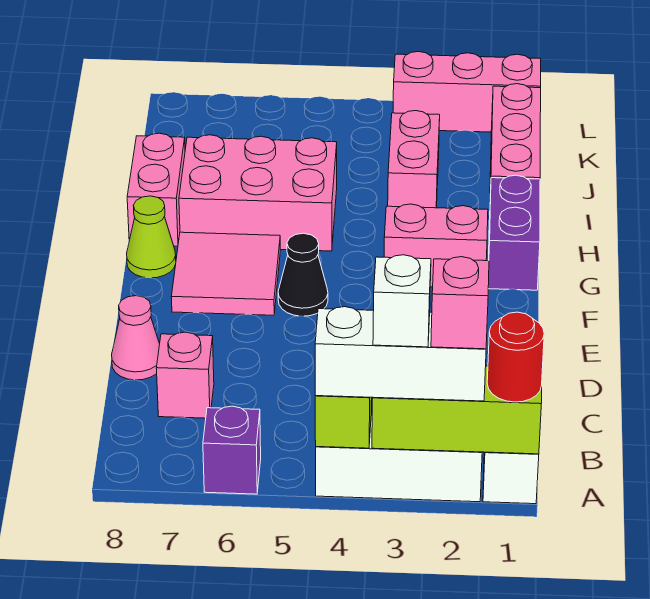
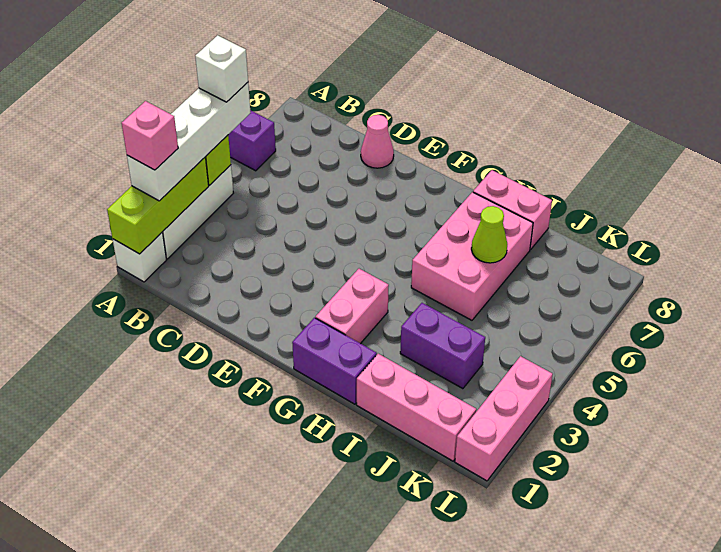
red 1x1 round brick [487,312,544,402] -> none
white 1x3 brick [315,307,486,401] -> white 1x4 brick [127,83,251,201]
white 1x1 brick [373,255,431,347] -> white 1x1 brick moved to [195,35,248,102]
pink 1x1 brick [157,332,214,418] -> none
black 1x1 cone [278,233,328,316] -> none
pink 2x2 tile [171,232,280,315] -> none
lime 1x1 cone [127,196,176,278] -> lime 1x1 cone moved to [471,206,507,263]
pink 1x2 brick [388,111,440,208] -> purple 1x2 brick [400,303,485,389]

